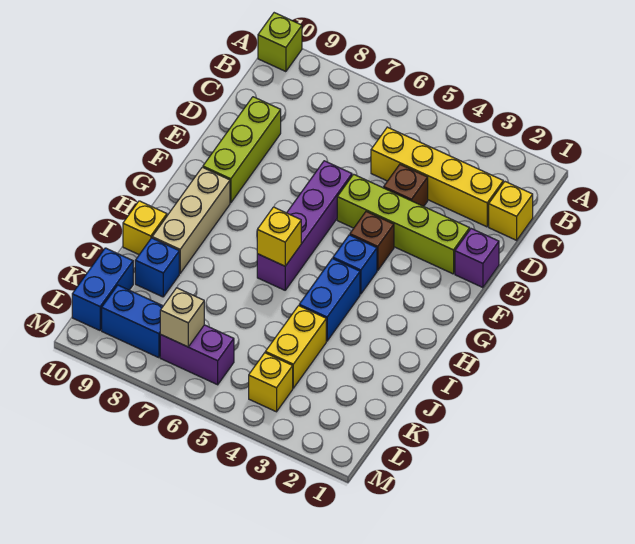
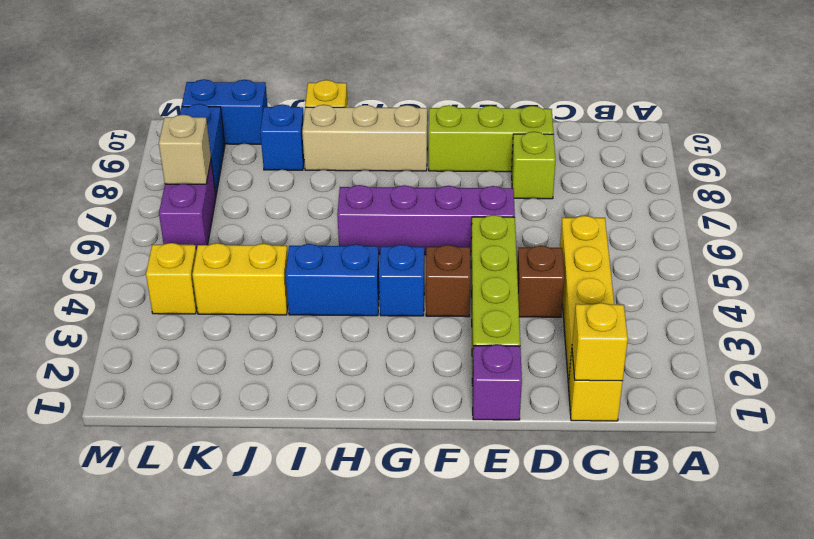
lime 1x1 brick [258,13,302,72] -> lime 1x1 brick moved to [512,132,556,199]
yellow 1x1 brick [257,207,301,266] -> yellow 1x1 brick moved to [572,303,628,381]

